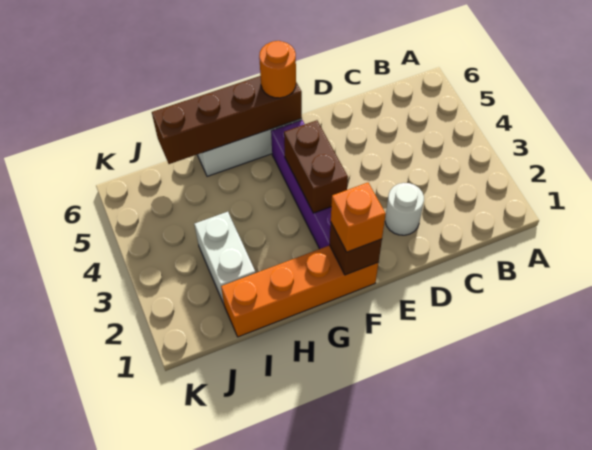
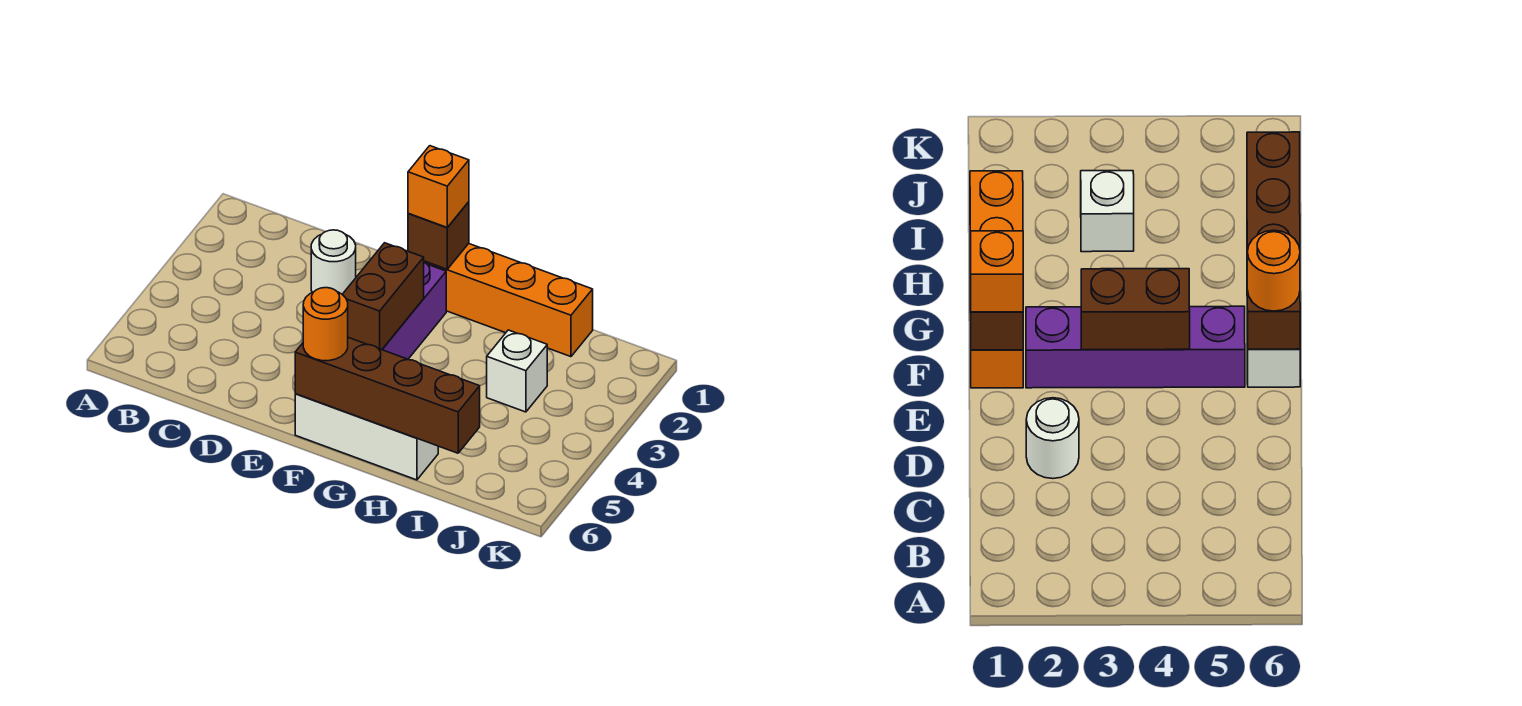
white 1x2 brick [194,212,255,304] -> white 1x1 brick [487,330,547,412]

